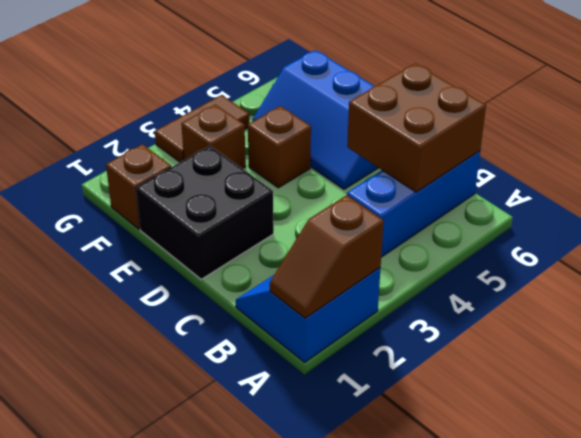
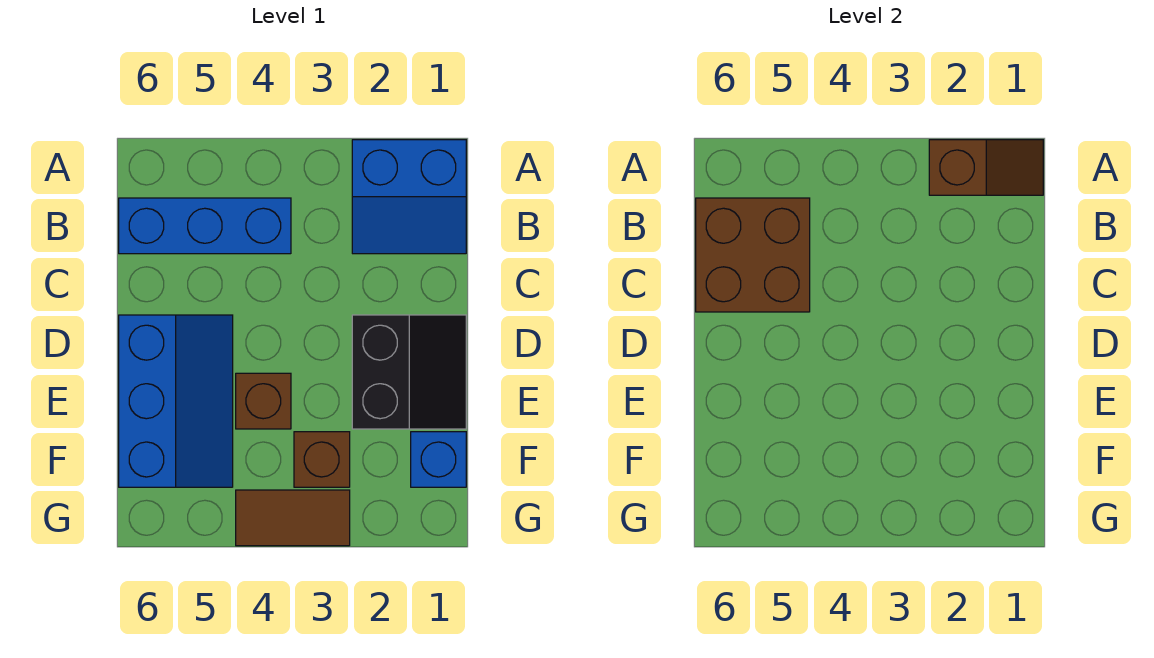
black 2x2 brick [136,146,274,279] -> black 2x2 slope [352,315,466,429]
brown 1x1 brick [106,144,171,229] -> blue 1x1 brick [411,432,466,487]

